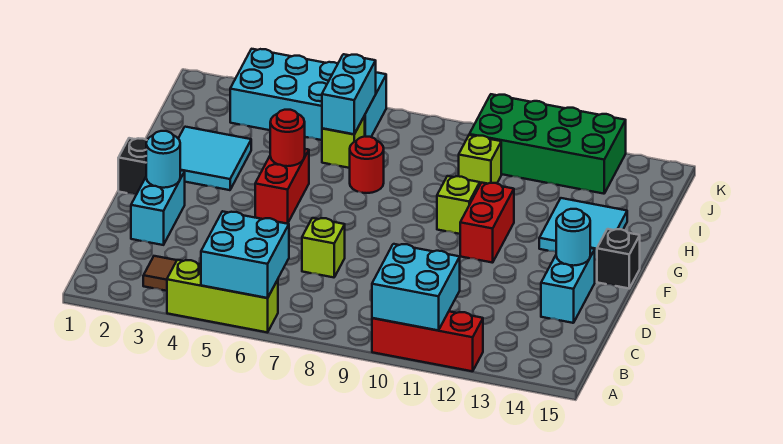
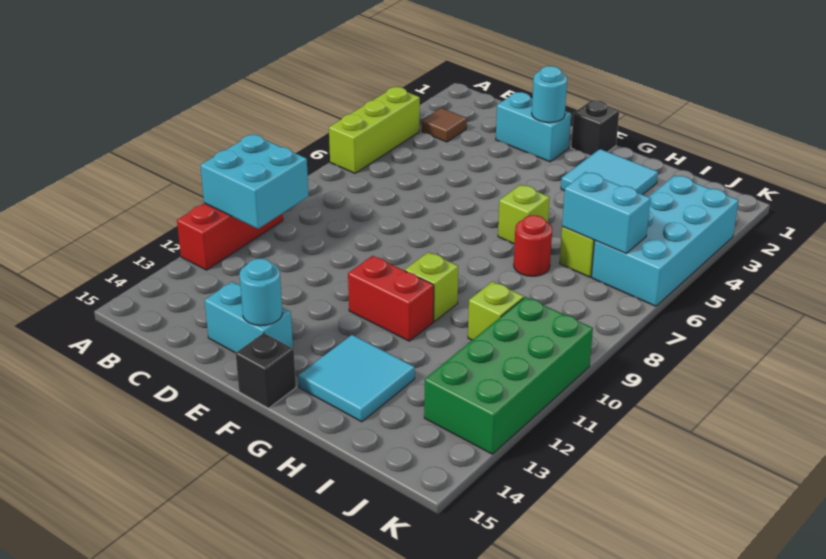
cyan 2x2 brick [201,211,289,298] -> none
lime 1x1 brick [302,218,345,277] -> lime 1x1 brick moved to [498,185,550,244]
red 1x2 brick [255,149,309,224] -> none
red 1x1 round brick [270,110,305,166] -> none

